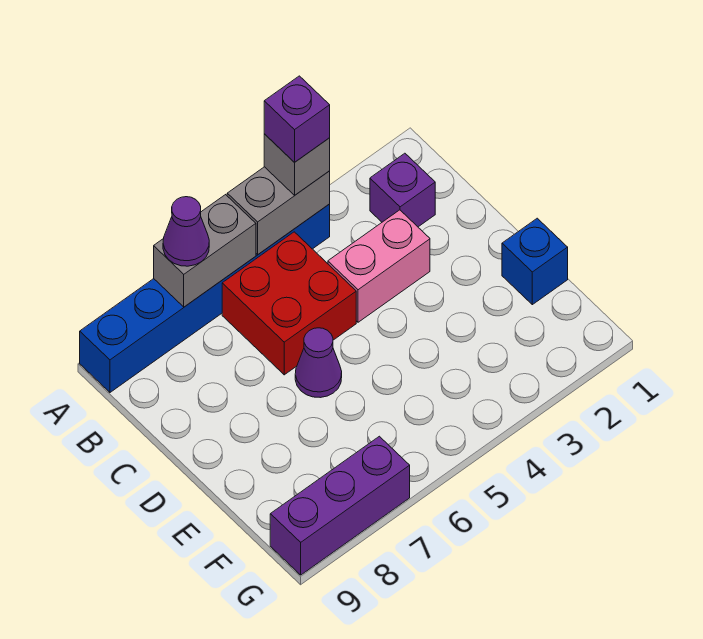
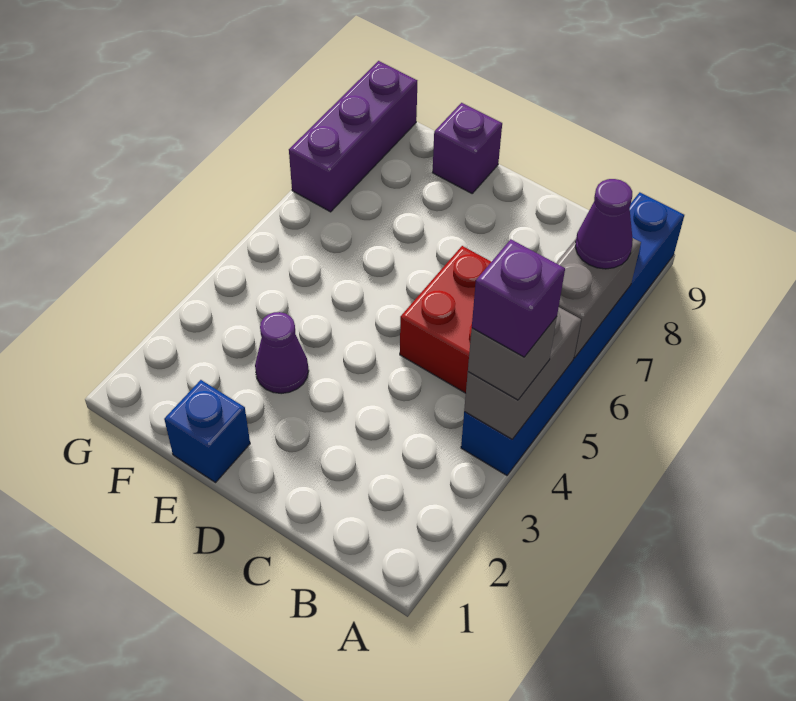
purple 1x1 brick [370,153,435,227] -> purple 1x1 brick moved to [432,103,502,193]
pink 1x2 brick [328,210,430,322] -> none
purple 1x1 cone [295,328,342,398] -> purple 1x1 cone moved to [255,312,309,394]

